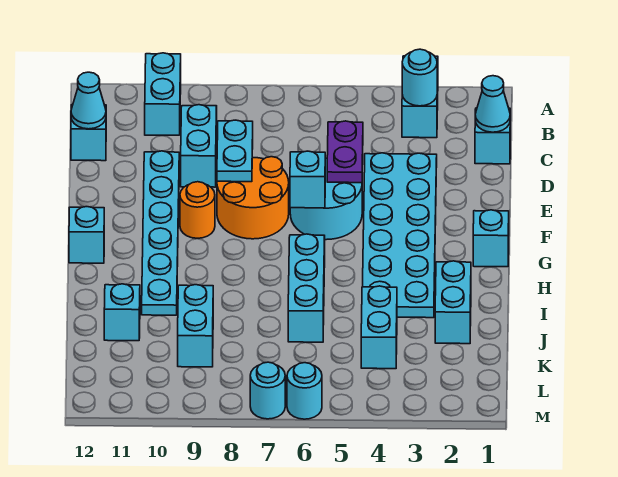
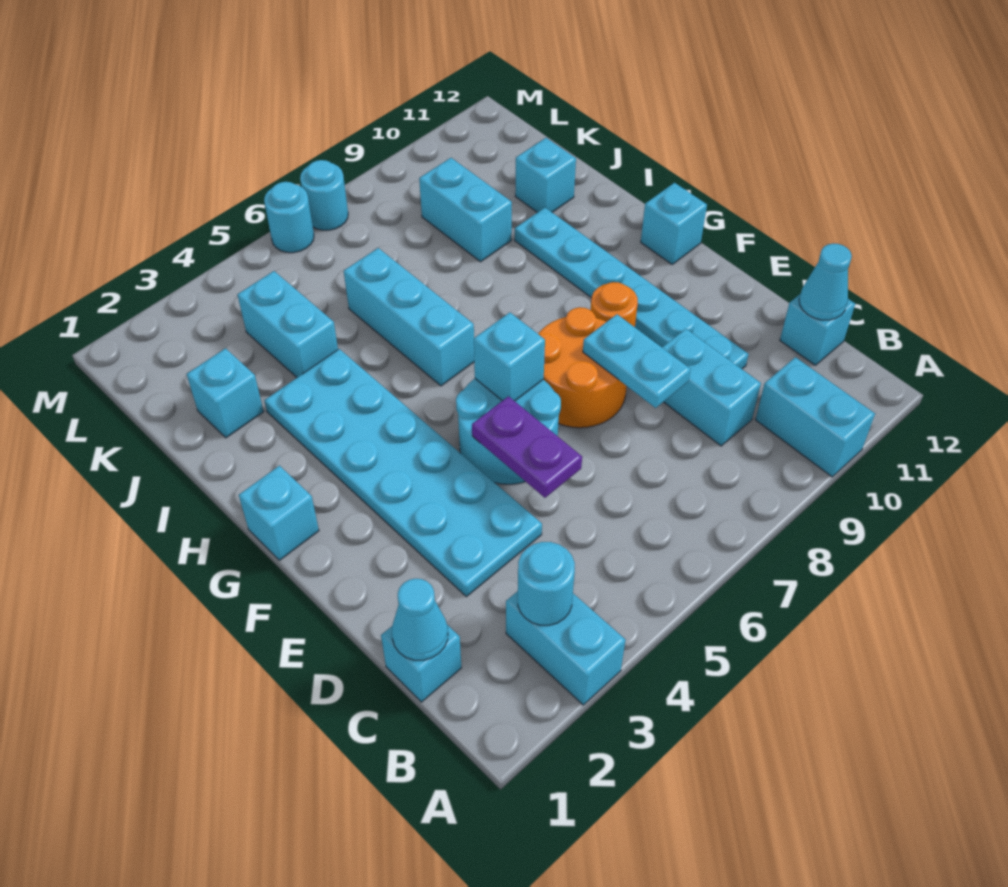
cyan 1x2 brick [435,261,471,344] -> cyan 1x1 brick [187,348,264,438]

